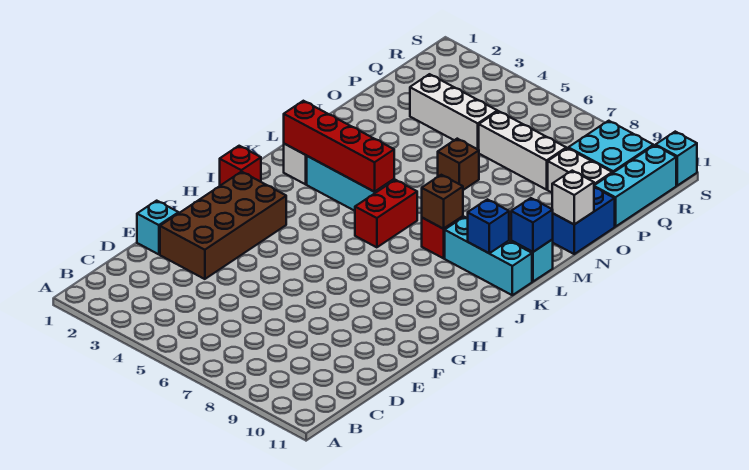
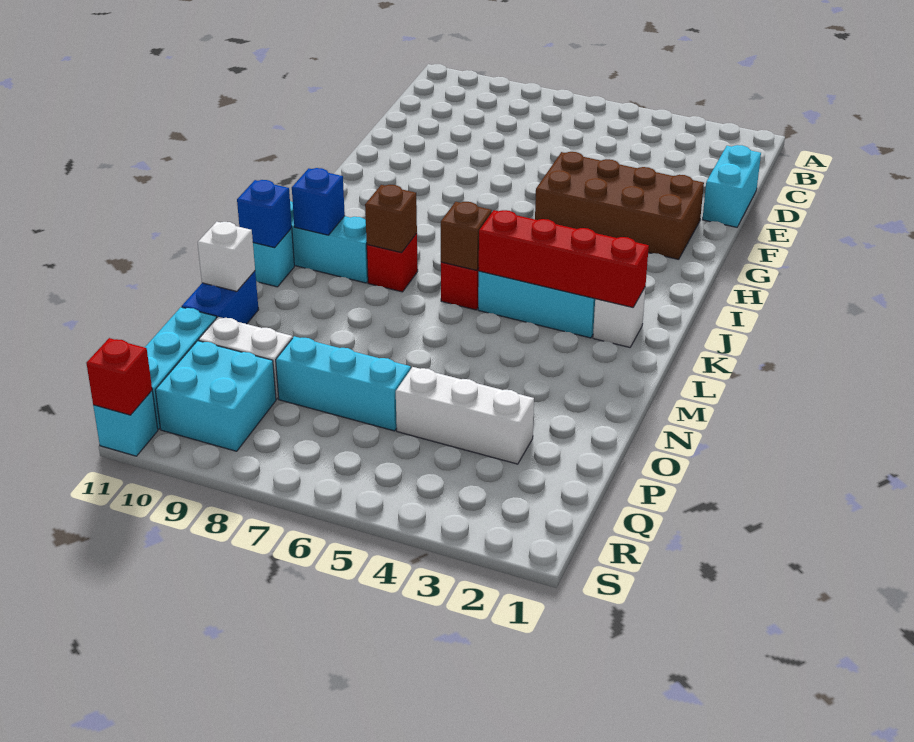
cyan 1x1 brick [137,201,179,254] -> cyan 1x2 brick [702,145,761,227]
brown 2x4 brick [160,172,286,279] -> brown 2x4 brick turned to [535,152,704,259]
red 1x1 brick [220,146,261,186] -> red 1x1 brick moved to [86,338,152,415]
brown 1x1 brick [438,139,479,190] -> brown 1x1 brick moved to [441,202,492,270]
white 1x3 brick [479,111,566,190] -> cyan 1x3 brick [276,336,411,431]

